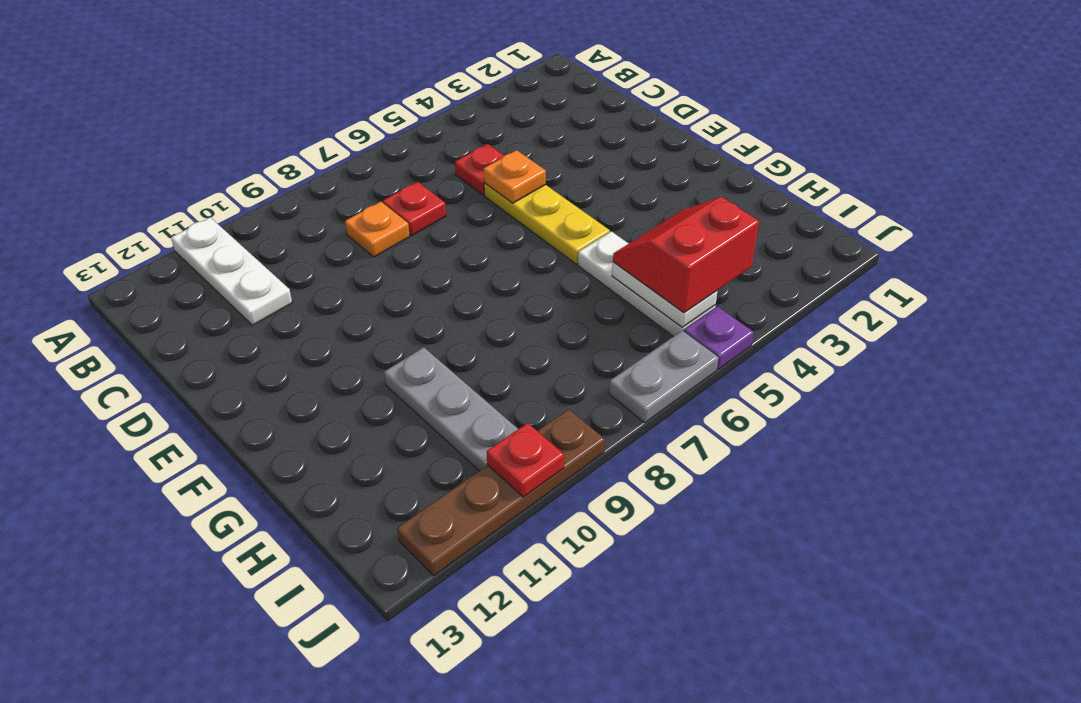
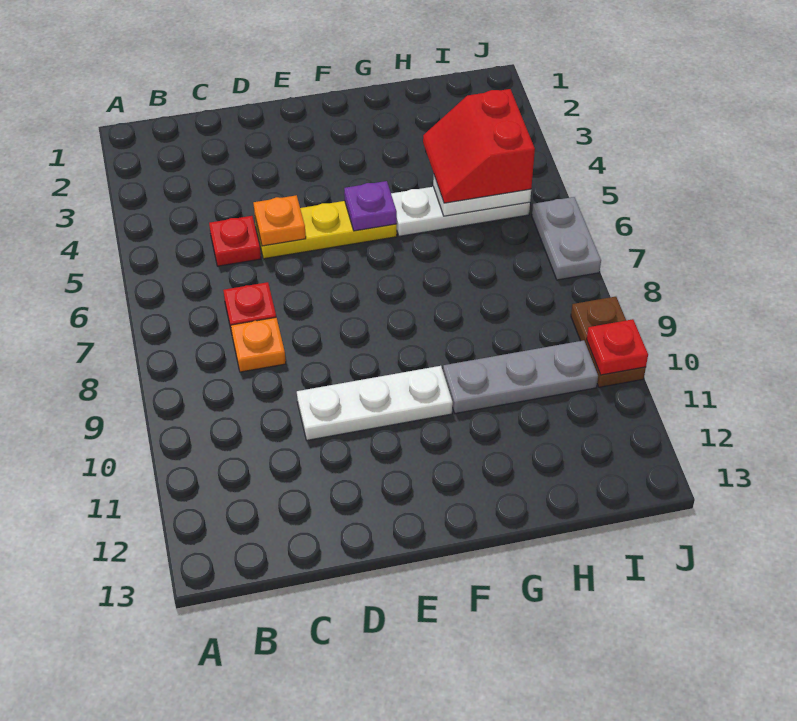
white 1x3 plate [171,217,292,325] -> white 1x3 plate moved to [297,366,453,440]
purple 1x1 plate [684,306,754,369] -> purple 1x1 plate moved to [344,181,397,231]
brown 1x4 plate [397,409,605,576] -> brown 1x2 plate [571,297,646,387]

